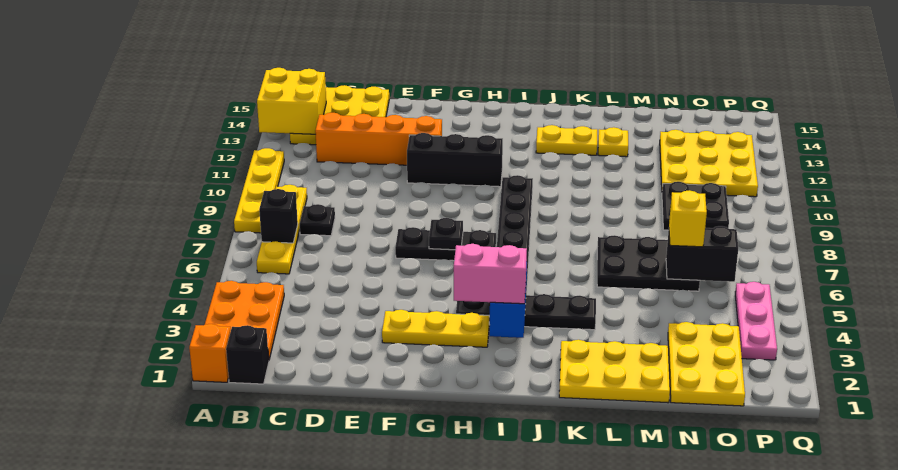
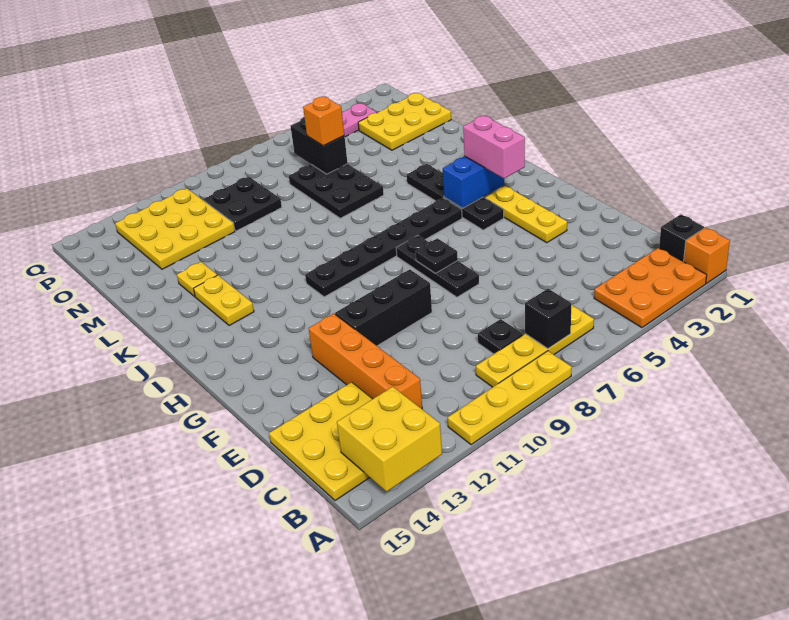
black 1x3 brick [407,133,503,187] -> black 1x3 brick turned to [335,270,432,346]
yellow 2x3 plate [559,340,670,403] -> none
yellow 1x1 brick [669,190,707,247] -> orange 1x1 brick [303,97,344,146]

